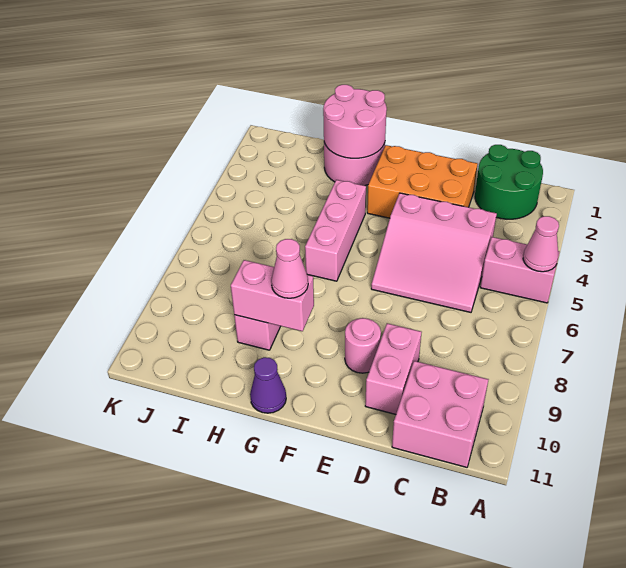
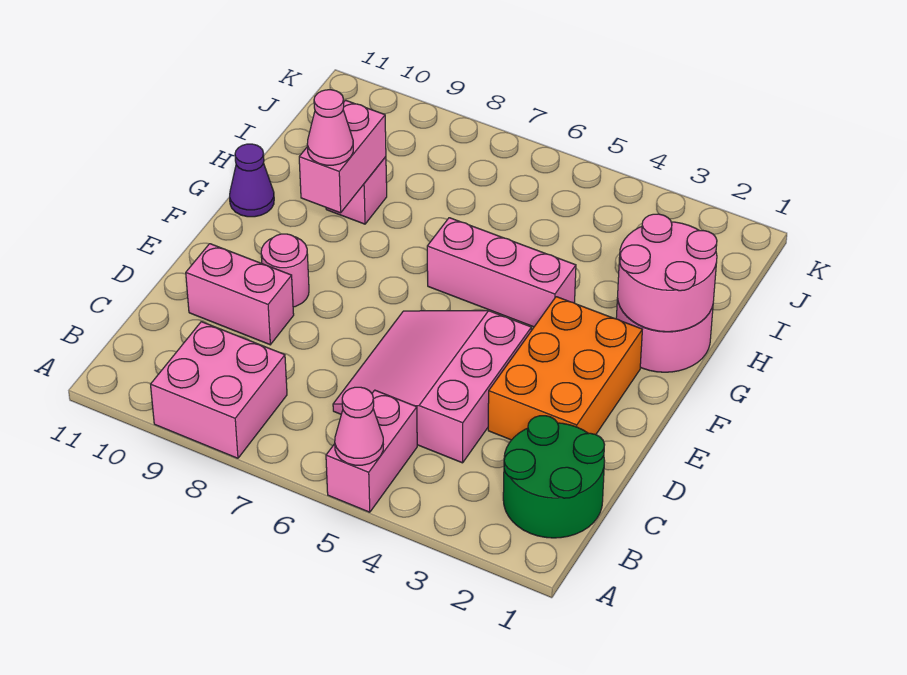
pink 2x2 brick [392,361,489,467] -> pink 2x2 brick moved to [151,322,287,458]

